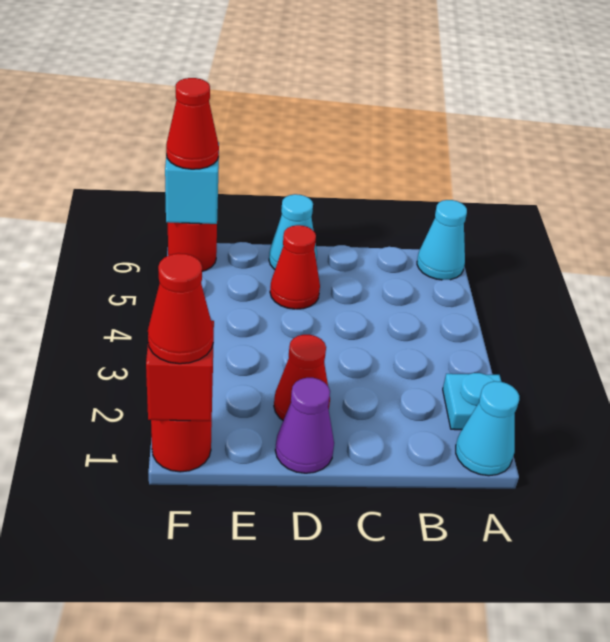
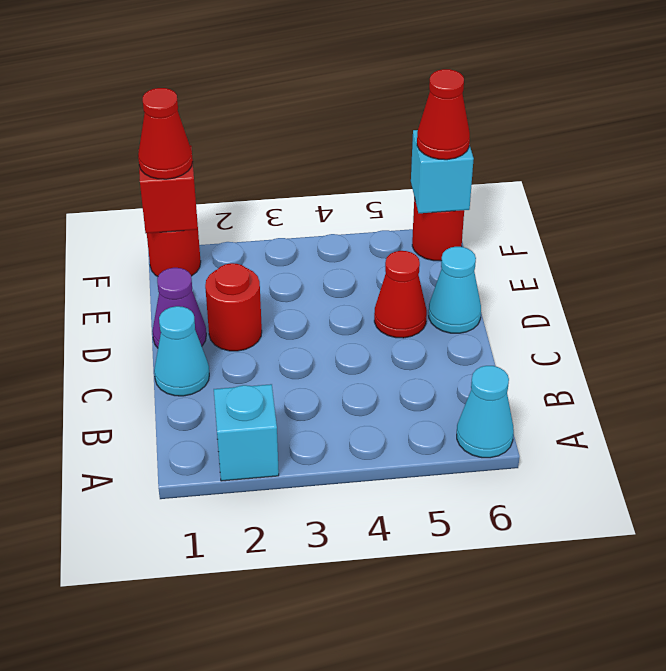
cyan 1x1 cone [456,381,519,476] -> cyan 1x1 cone moved to [154,306,209,396]
cyan 1x1 plate [443,373,501,430] -> cyan 1x1 brick [214,384,279,481]
red 1x1 cone [274,335,330,420] -> red 1x1 round brick [205,263,262,351]

